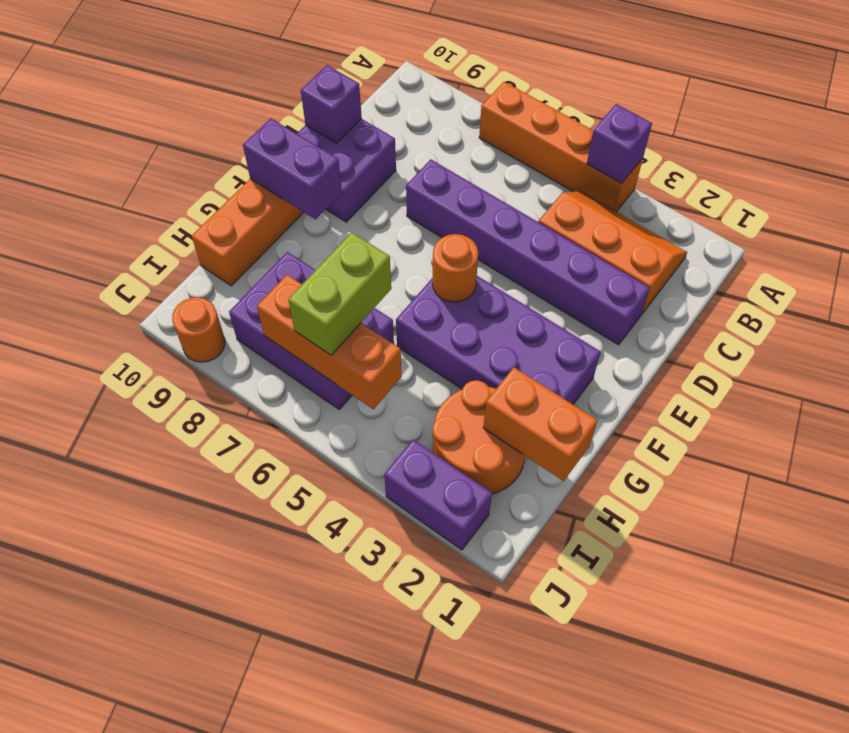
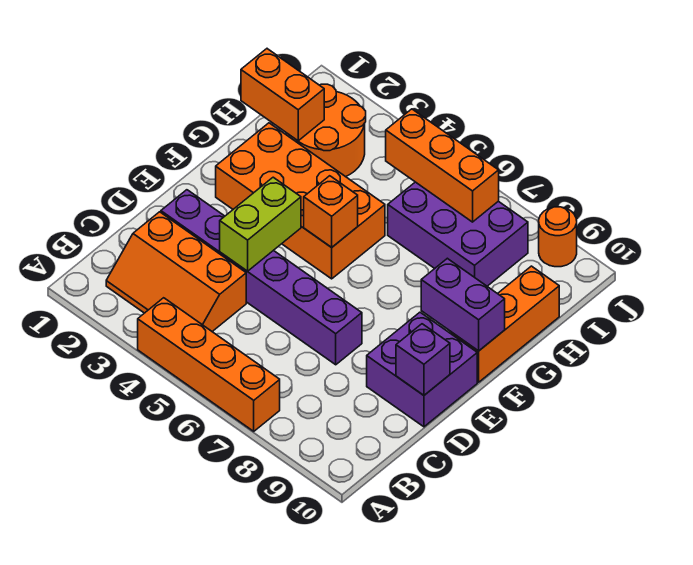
purple 1x1 brick [587,104,652,183] -> none
purple 2x4 brick [396,276,601,404] -> orange 2x4 brick [216,123,385,279]
orange 1x1 round brick [433,234,478,302] -> orange 1x1 brick [304,176,358,247]
lime 1x2 brick [288,232,391,355] -> lime 1x2 brick moved to [220,177,301,271]
purple 1x2 brick [384,440,492,550] -> none

